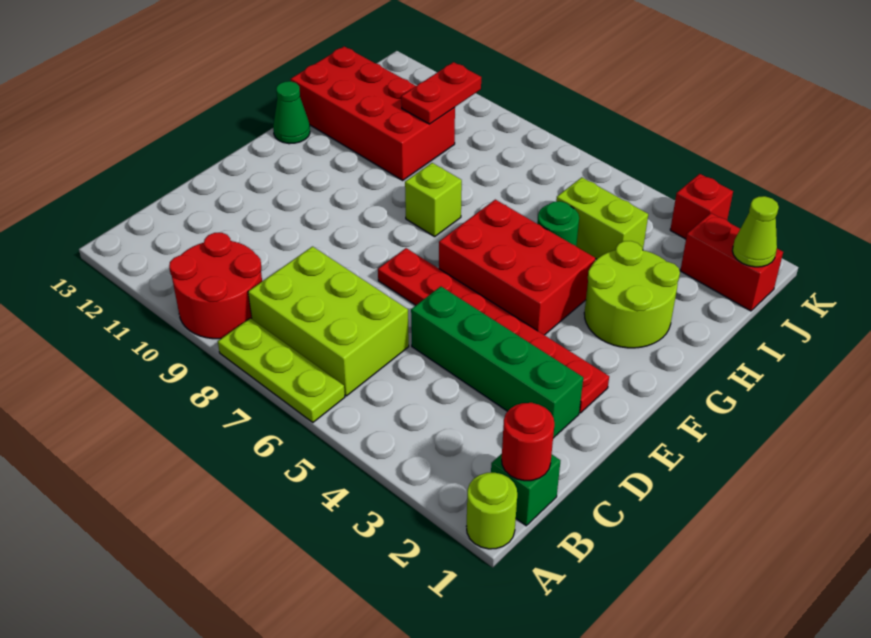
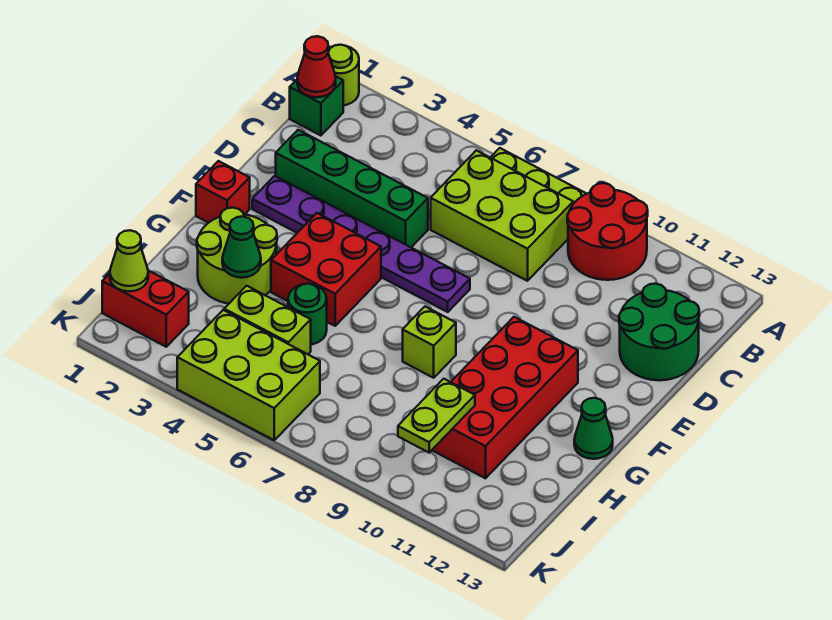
red 1x1 round brick [502,403,554,481] -> red 1x1 cone [297,36,336,97]
none -> green 2x2 round brick [619,284,699,380]
red 1x6 plate [378,248,609,413] -> purple 1x6 plate [252,176,470,312]
red 2x3 brick [439,200,595,335] -> red 2x2 brick [271,213,381,326]
none -> green 1x1 cone [222,216,261,278]
red 2x4 brick [291,46,455,180] -> red 2x4 brick turned to [432,317,578,478]
red 1x2 plate [401,62,481,124] -> lime 1x2 plate [398,379,475,453]
none -> lime 2x3 brick [177,310,320,440]
red 1x1 brick [670,174,733,239] -> red 1x1 brick moved to [196,161,250,223]

